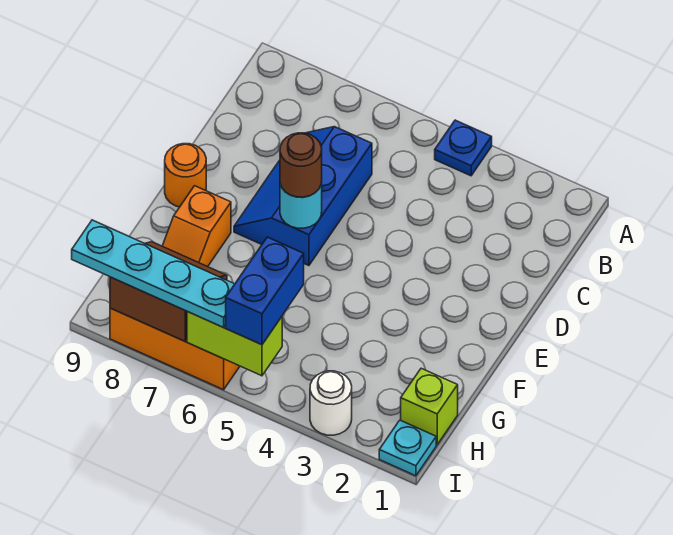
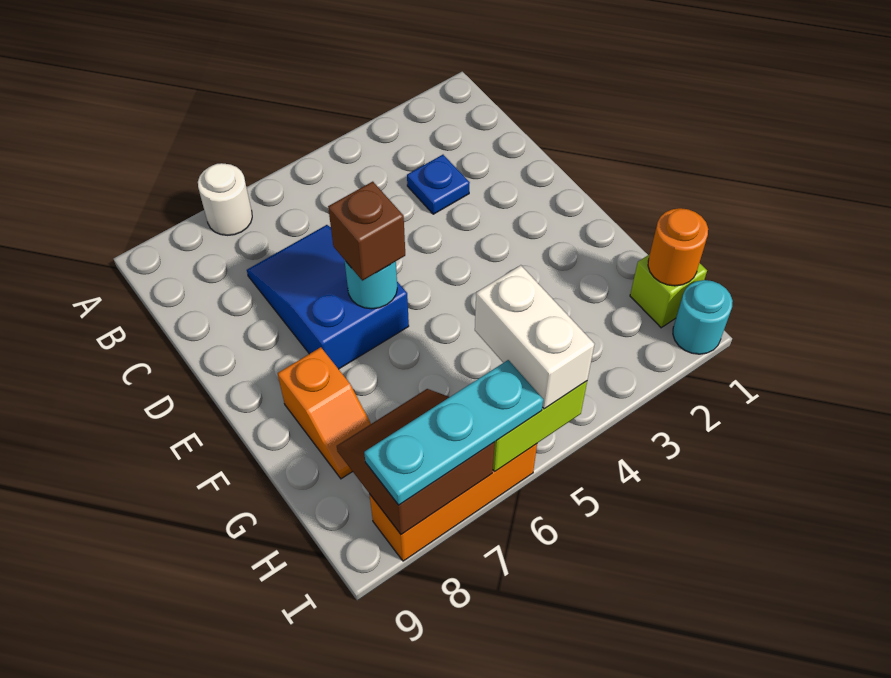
blue 1x1 plate [435,120,492,176] -> blue 1x1 plate moved to [407,155,470,214]
blue 2x3 slope [234,127,372,266] -> blue 2x3 slope turned to [247,225,409,369]
brown 1x1 round brick [280,133,322,197] -> brown 1x1 brick [328,182,405,281]
orange 1x1 round brick [165,144,206,207] -> orange 1x1 round brick moved to [648,208,708,286]
blue 1x2 brick [226,237,304,345] -> white 1x2 brick [475,265,594,409]
cyan 1x1 plate [379,420,436,476] -> cyan 1x1 round brick [673,280,733,354]
white 1x1 round brick [310,371,352,435] -> white 1x1 round brick moved to [198,163,252,235]
cyan 1x4 plate [72,220,234,327] -> cyan 1x3 plate [364,360,543,505]

